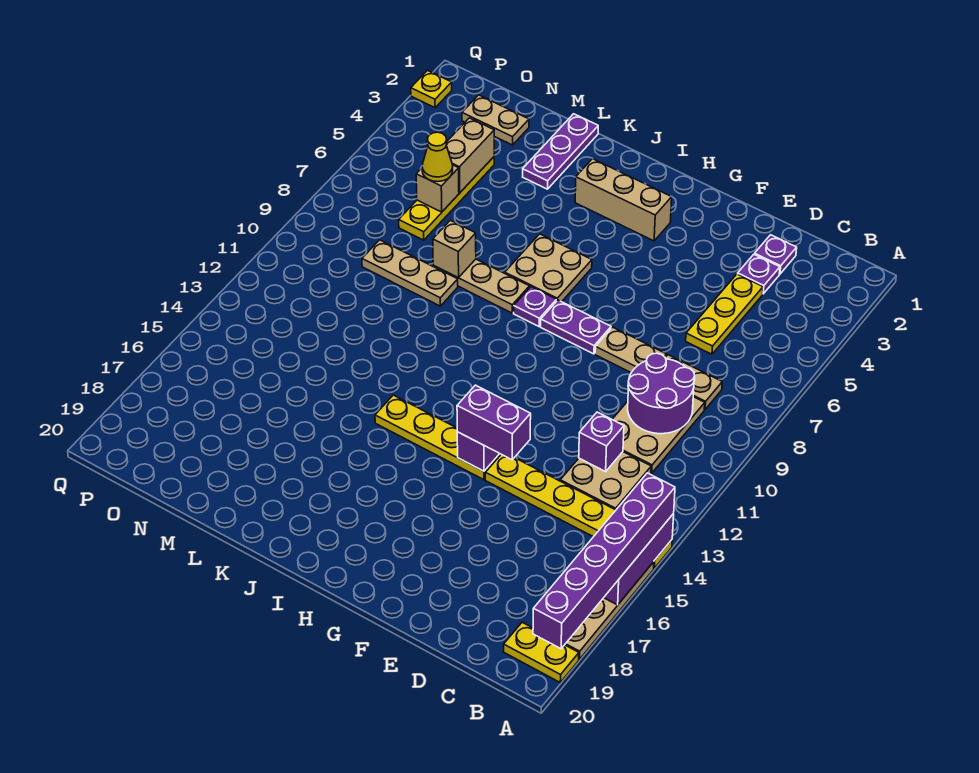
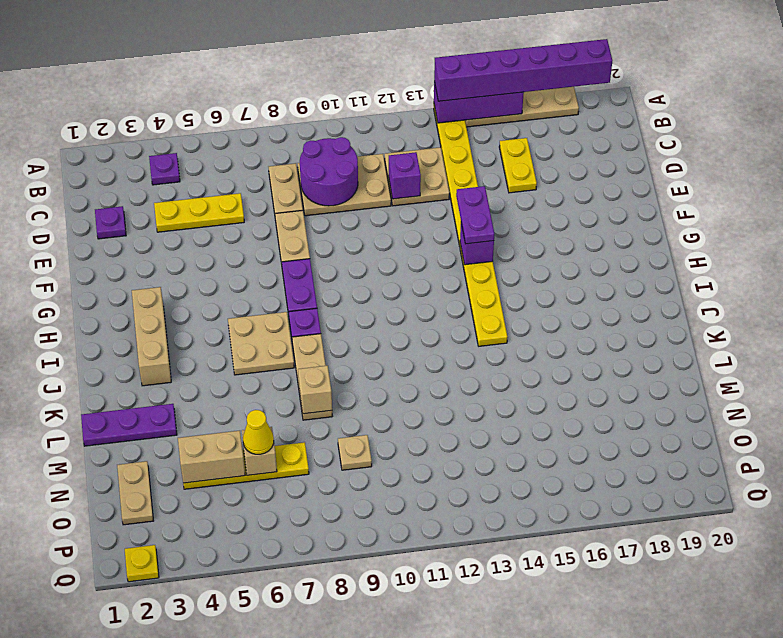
yellow 1x2 plate [504,622,579,682] -> yellow 1x2 plate moved to [499,138,537,193]
purple 1x1 plate [738,254,780,294] -> purple 1x1 plate moved to [149,153,180,185]
purple 1x2 brick [457,385,531,460] -> purple 1x2 plate [456,186,494,244]
tan 1x3 plate [362,240,458,306] -> tan 1x1 plate [338,435,372,470]

